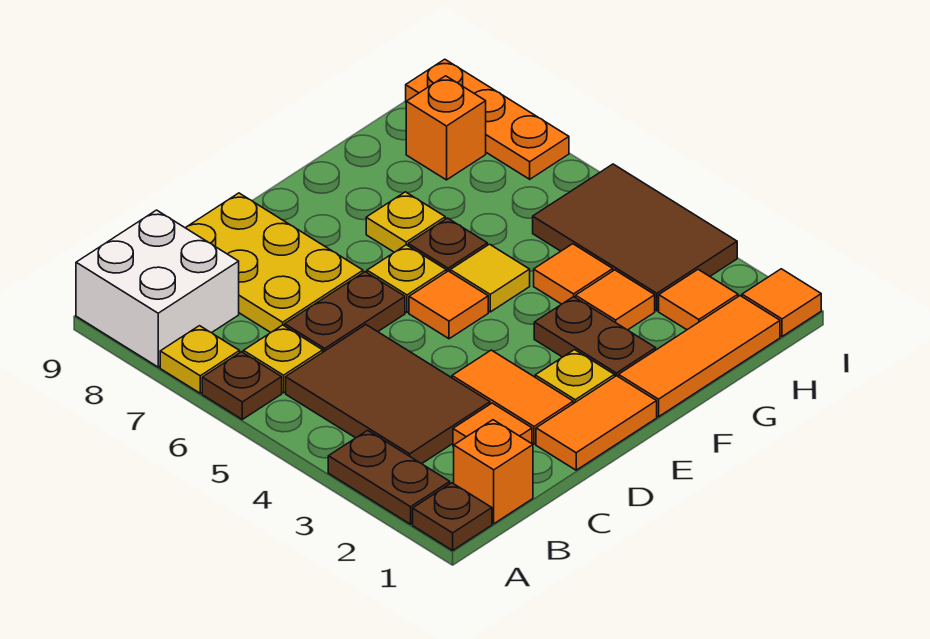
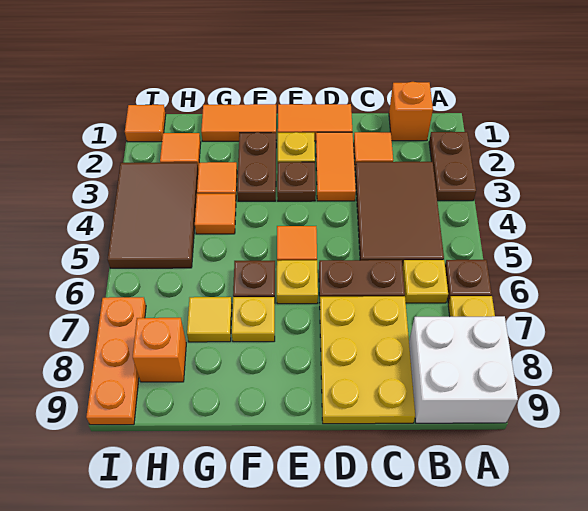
brown 1x1 plate [413,483,492,550] -> brown 1x1 plate moved to [277,162,316,201]
orange 1x3 tile [619,296,780,417] -> orange 1x2 tile [201,104,276,141]
yellow 1x1 tile [450,244,530,312] -> yellow 1x1 tile moved to [187,297,232,342]

